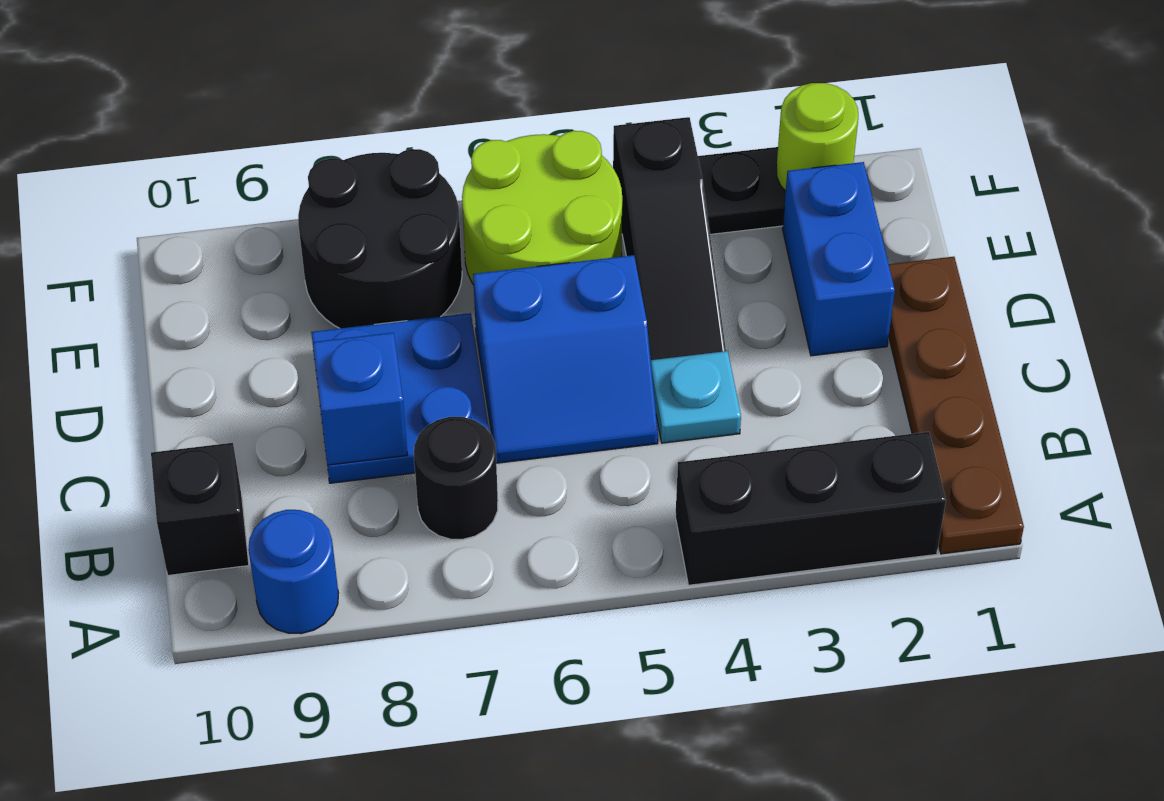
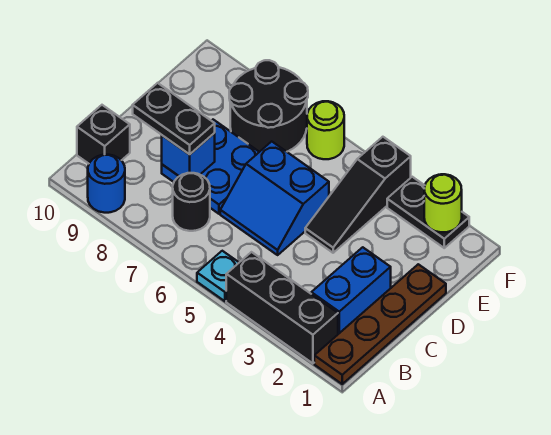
cyan 1x1 plate [651,351,741,443] -> cyan 1x1 plate moved to [197,251,239,301]
none -> black 1x2 plate [133,83,215,154]
blue 1x2 brick [783,162,895,356] -> blue 1x2 brick moved to [311,247,391,334]
lime 2x2 round brick [462,131,622,285] -> lime 1x1 round brick [307,101,344,159]

